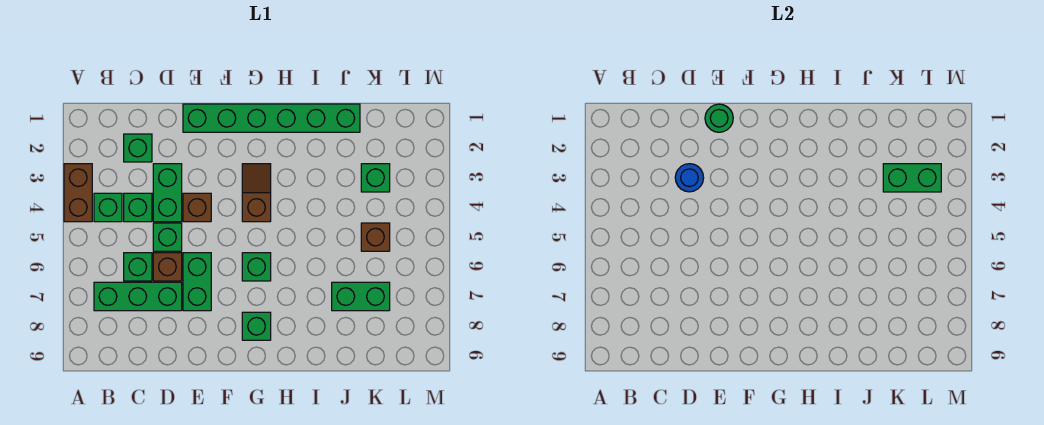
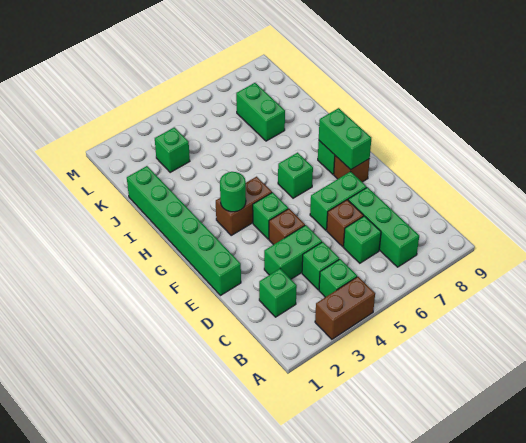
blue 1x1 round brick [675,164,704,192] -> none
green 1x1 brick [153,223,182,251] -> green 1x1 brick moved to [253,192,288,239]
green 1x1 round brick [705,104,733,132] -> green 1x1 round brick moved to [220,172,246,212]
brown 1x2 slope [242,164,271,222] -> brown 1x2 brick [216,177,272,235]
green 1x2 brick [883,164,941,192] -> green 1x2 brick moved to [319,108,371,170]
brown 1x1 brick [361,223,390,251] -> brown 1x1 brick moved to [334,156,370,182]

